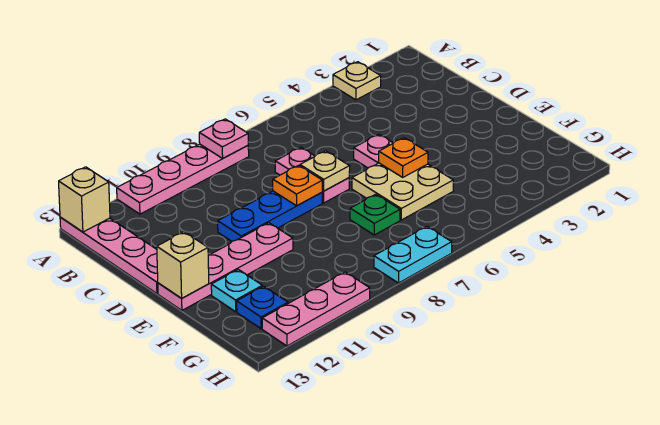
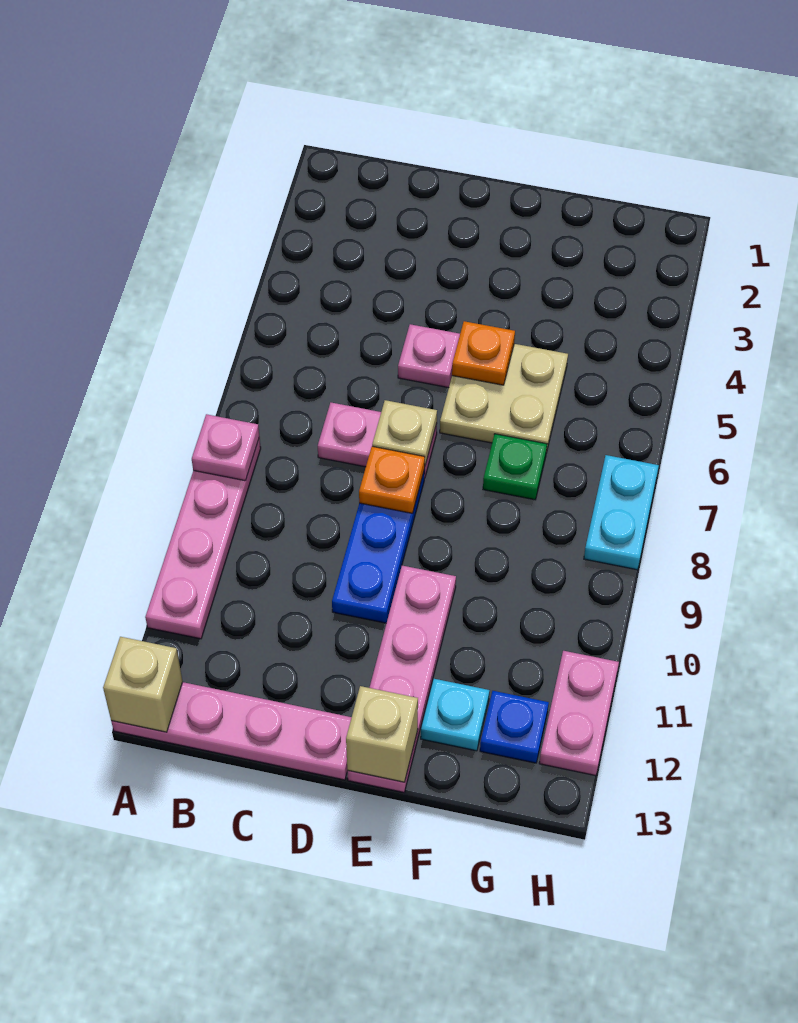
tan 1x1 plate [333,62,381,100] -> none
pink 1x3 plate [262,272,370,346] -> pink 1x2 plate [539,651,619,776]

